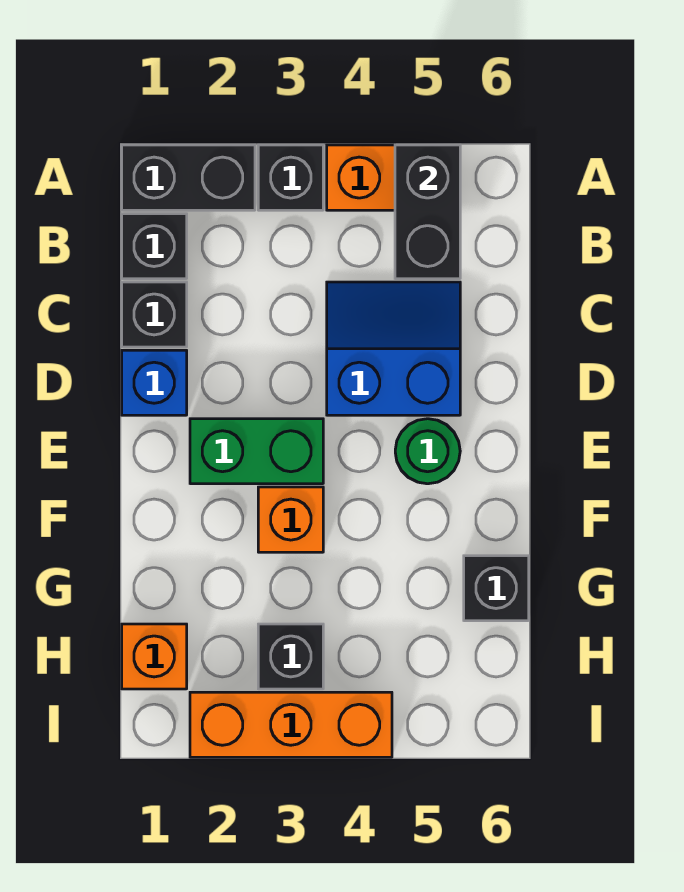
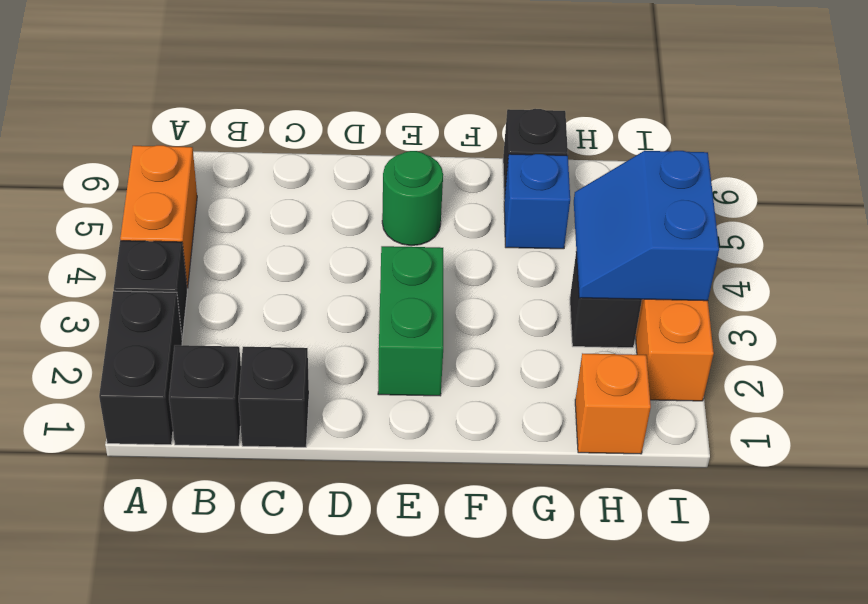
black 1x2 brick [395,145,460,279] -> none
blue 2x2 slope [327,282,460,415] -> blue 2x2 slope moved to [574,151,719,301]
blue 1x1 brick [122,350,187,415] -> blue 1x1 brick moved to [504,154,570,249]
orange 1x1 brick [258,487,323,552] -> none

